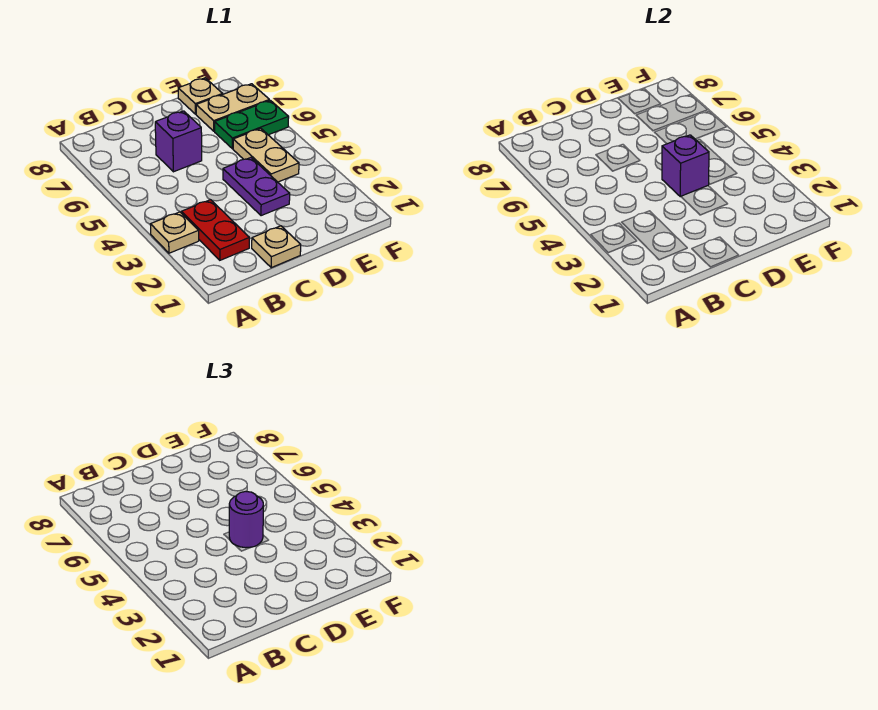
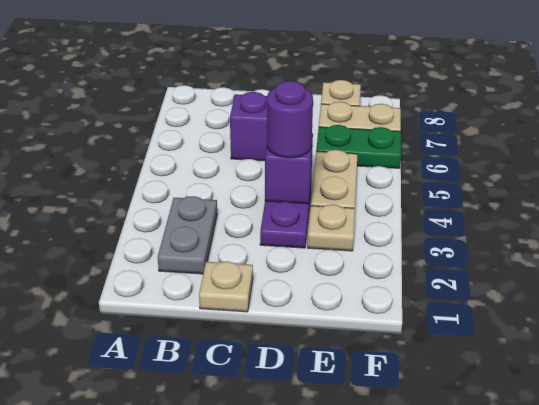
tan 1x1 plate [150,212,199,253] -> tan 1x1 plate moved to [308,204,355,251]
red 1x2 plate [182,200,249,260] -> grey 1x2 plate [158,196,217,274]

